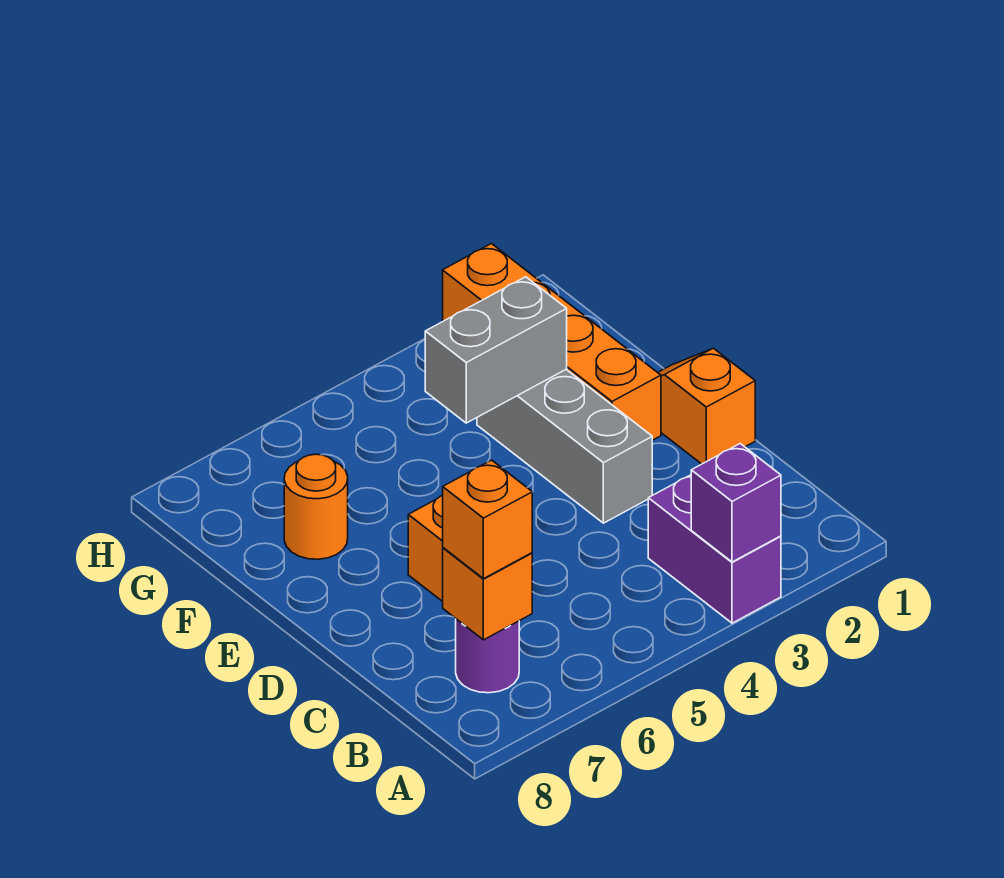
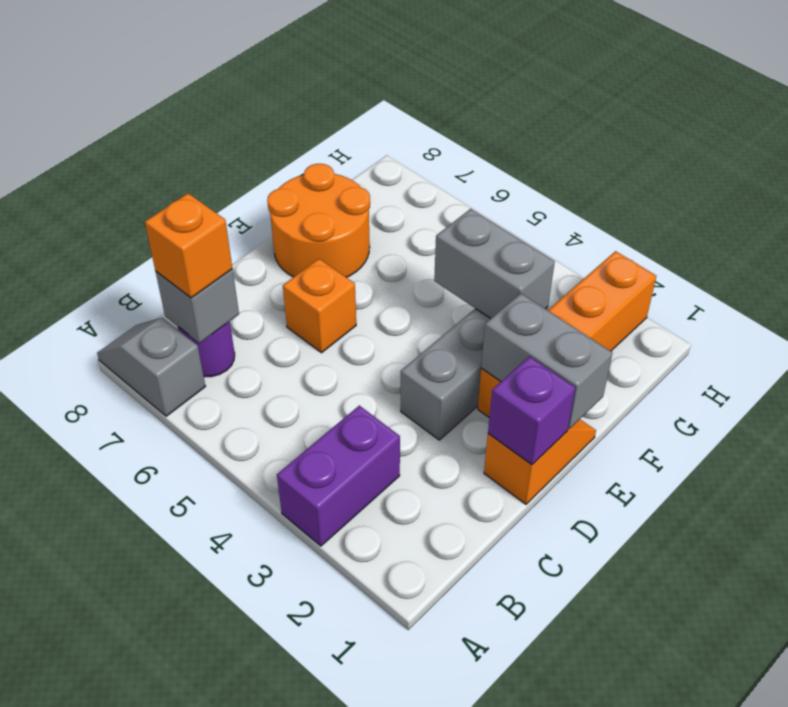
purple 1x1 brick [691,444,781,562] -> purple 1x1 brick moved to [488,357,575,465]
none -> grey 1x2 slope [97,318,205,416]
orange 1x1 brick [443,548,532,640] -> grey 1x1 brick [156,269,239,343]
none -> grey 1x2 brick [481,293,612,429]
orange 1x1 round brick [284,454,348,559] -> orange 2x2 round brick [267,164,370,277]

